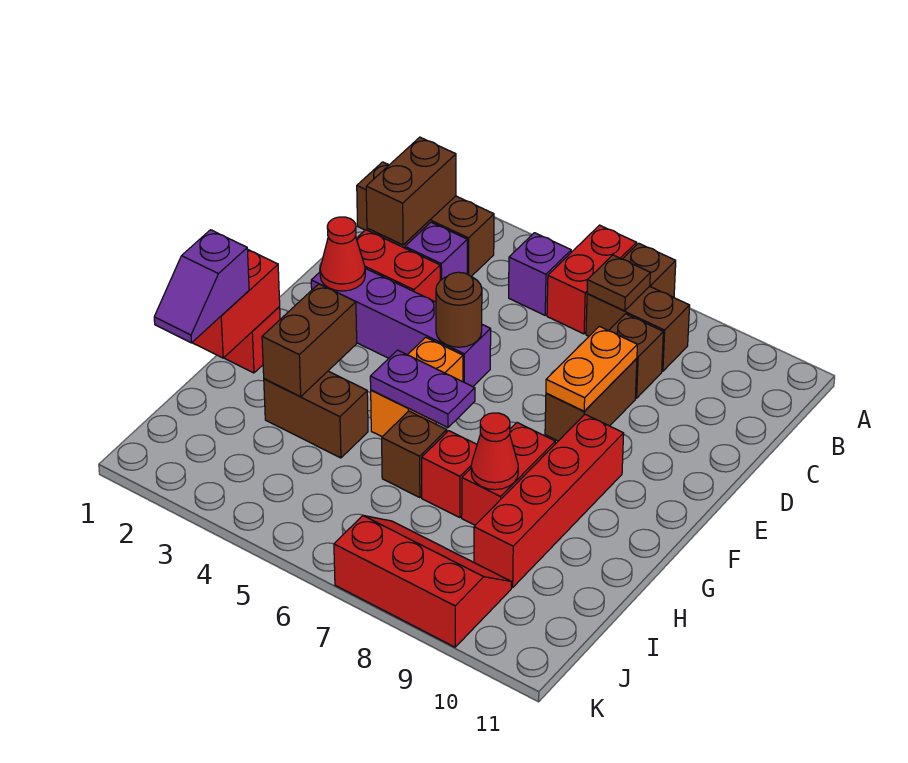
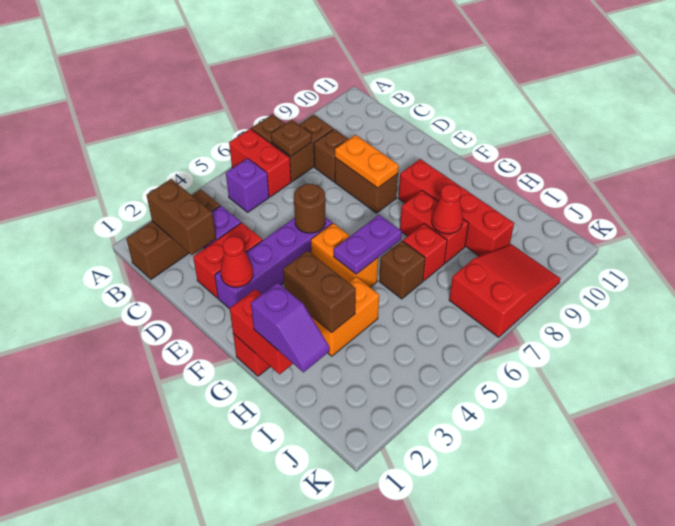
brown 1x2 brick [264,371,368,458] -> orange 1x2 brick [311,277,379,356]
red 2x3 slope [334,516,511,647] -> red 2x3 slope turned to [449,244,560,337]

